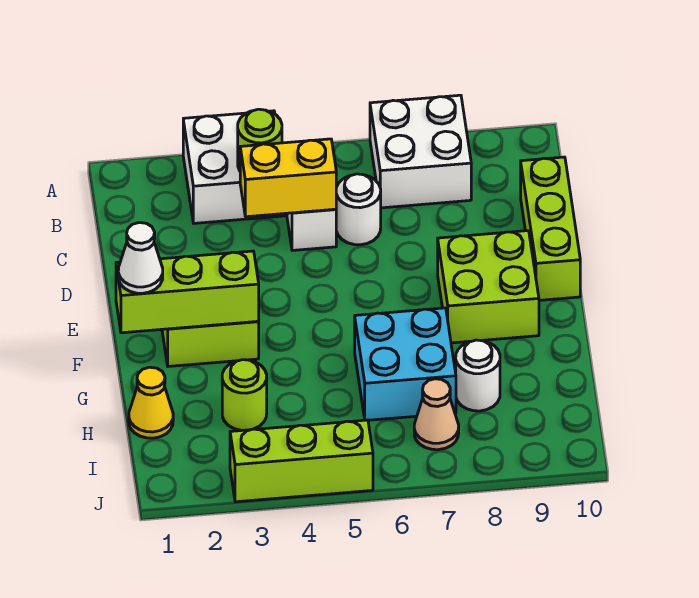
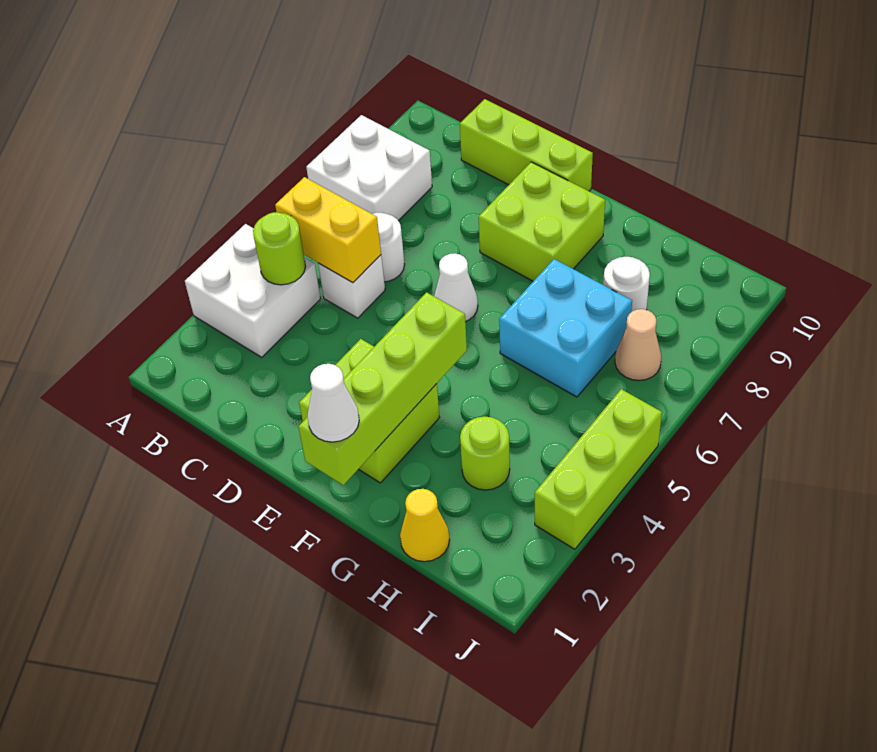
yellow 1x2 brick [240,139,336,217] -> yellow 1x2 brick turned to [275,177,381,283]
none -> white 1x1 cone [434,253,478,322]
lime 1x3 brick [116,251,259,333] -> lime 1x4 brick [298,292,467,485]

